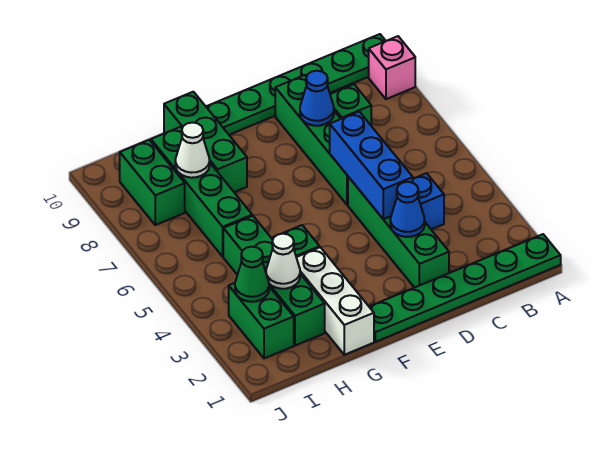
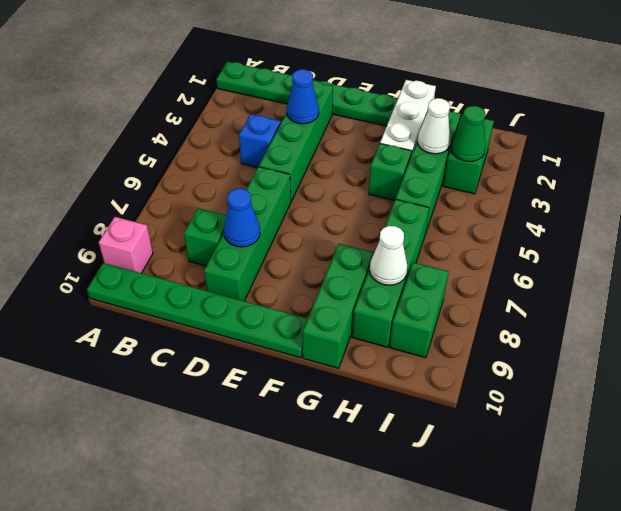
blue 1x3 brick [330,112,413,219] -> none

